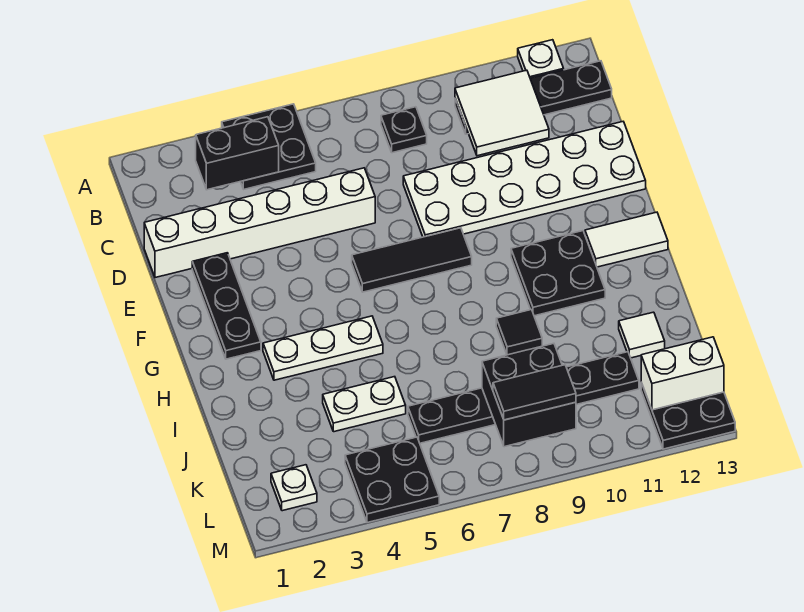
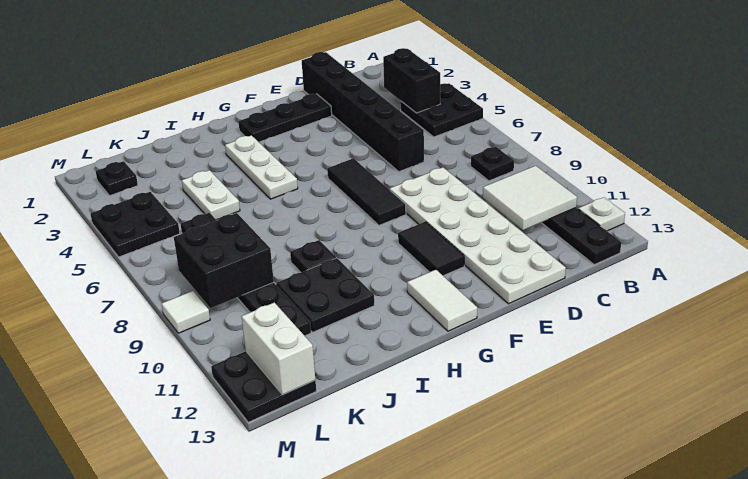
white 1x6 brick [144,168,375,278] -> black 1x6 brick [302,52,424,172]
black 2x2 plate [511,231,605,316] -> black 2x2 plate moved to [276,258,374,332]
black 1x1 tile [496,310,542,355] -> black 1x1 plate [290,240,336,272]
white 1x1 tile [619,312,665,358] -> white 1x1 tile moved to [162,291,210,333]
white 1x1 plate [271,465,317,511] -> black 1x1 plate [96,161,138,196]
black 1x2 tile [493,365,576,420] -> black 1x2 tile moved to [398,222,464,276]

